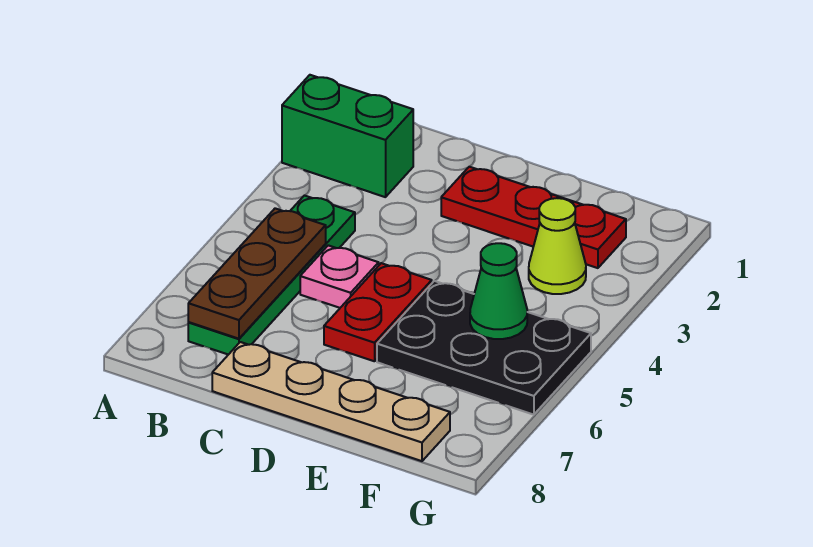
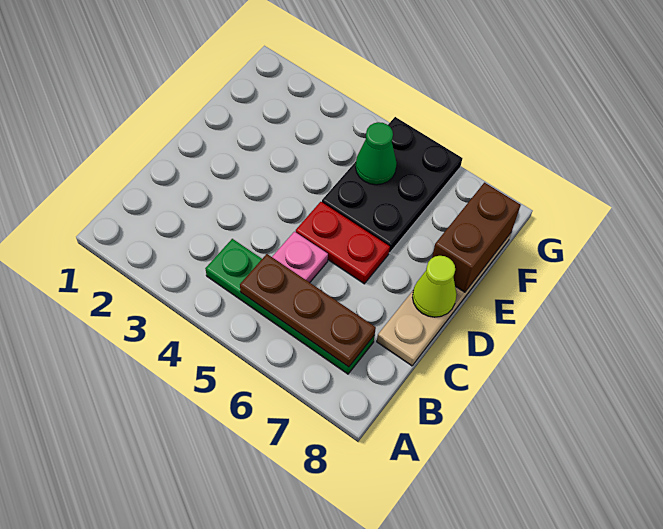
green 1x2 brick [282,75,413,197] -> none
red 1x3 plate [441,167,626,268] -> none
none -> brown 1x2 brick [432,183,521,292]
lime 1x1 cone [529,198,586,294] -> lime 1x1 cone moved to [412,256,457,317]

